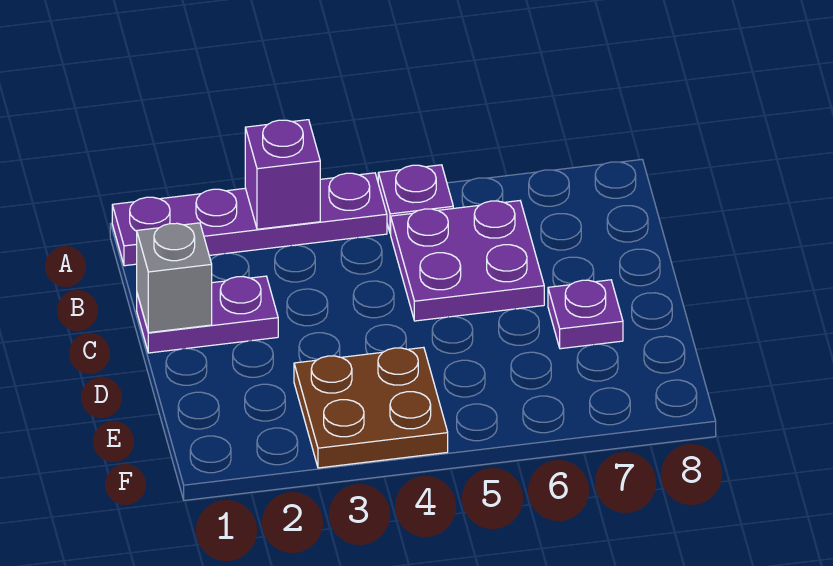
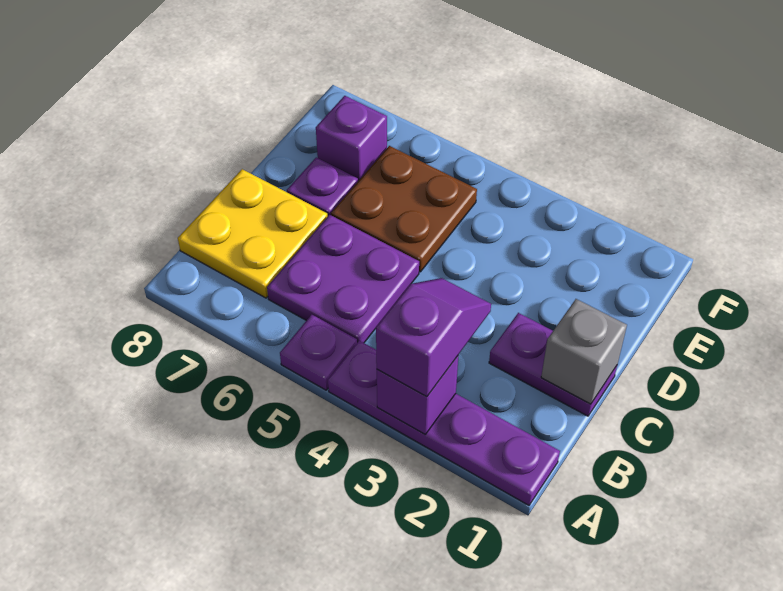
none -> purple 1x2 slope [376,278,491,397]
none -> yellow 2x2 plate [178,169,328,298]
brown 2x2 plate [294,347,448,468] -> brown 2x2 plate moved to [331,146,477,272]
none -> purple 1x1 brick [316,96,387,181]

